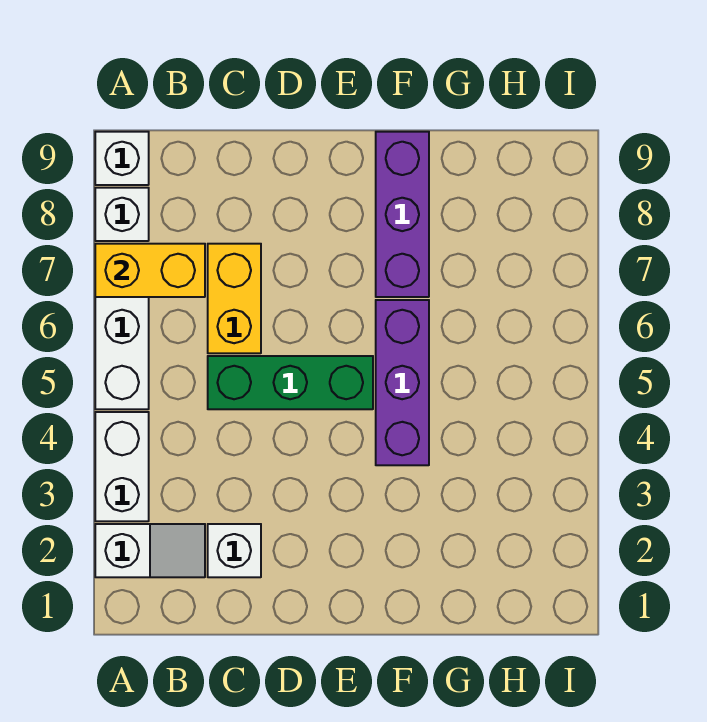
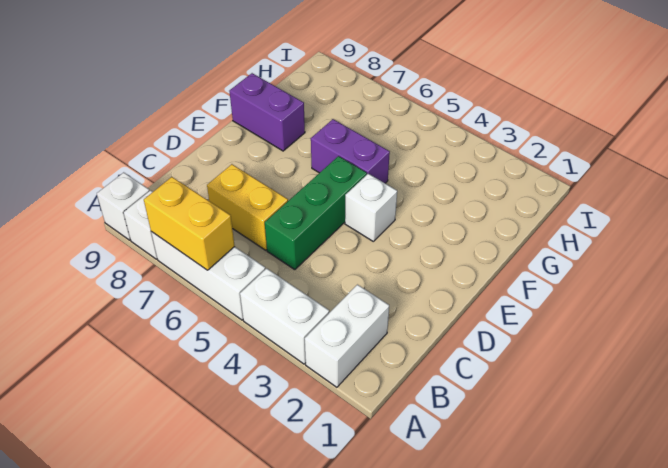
white 1x2 slope [95,524,205,577] -> white 1x2 brick [305,285,389,387]
yellow 1x2 brick [95,244,205,297] -> yellow 1x2 brick turned to [144,177,235,270]
white 1x1 brick [208,524,261,577] -> white 1x1 brick moved to [345,174,397,241]
purple 1x3 brick [376,300,429,465] -> purple 1x2 brick [311,119,390,183]
purple 1x3 brick [376,132,429,297] -> purple 1x2 brick [229,73,305,151]

